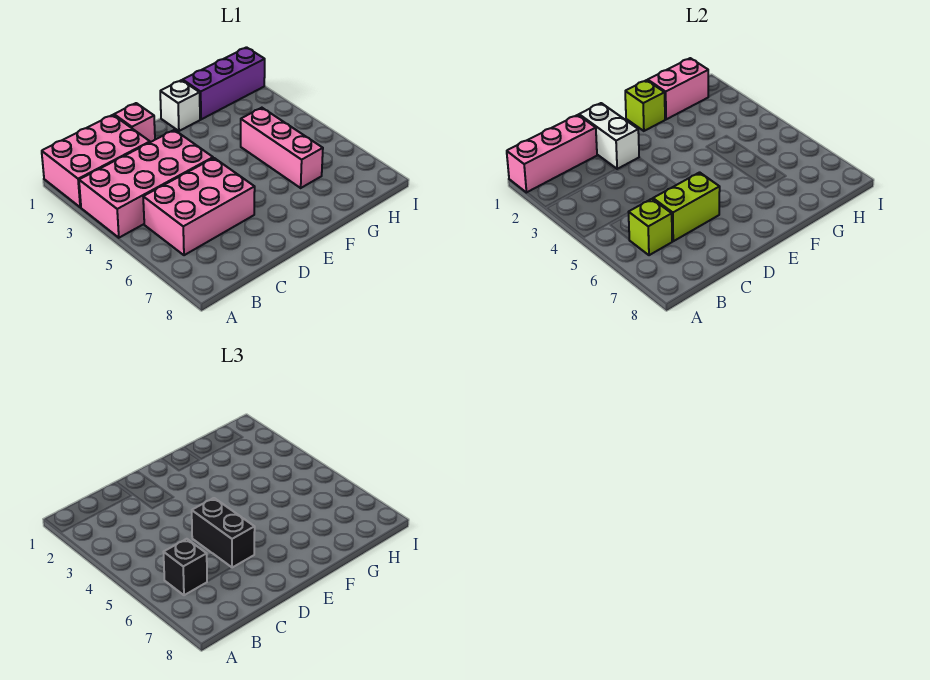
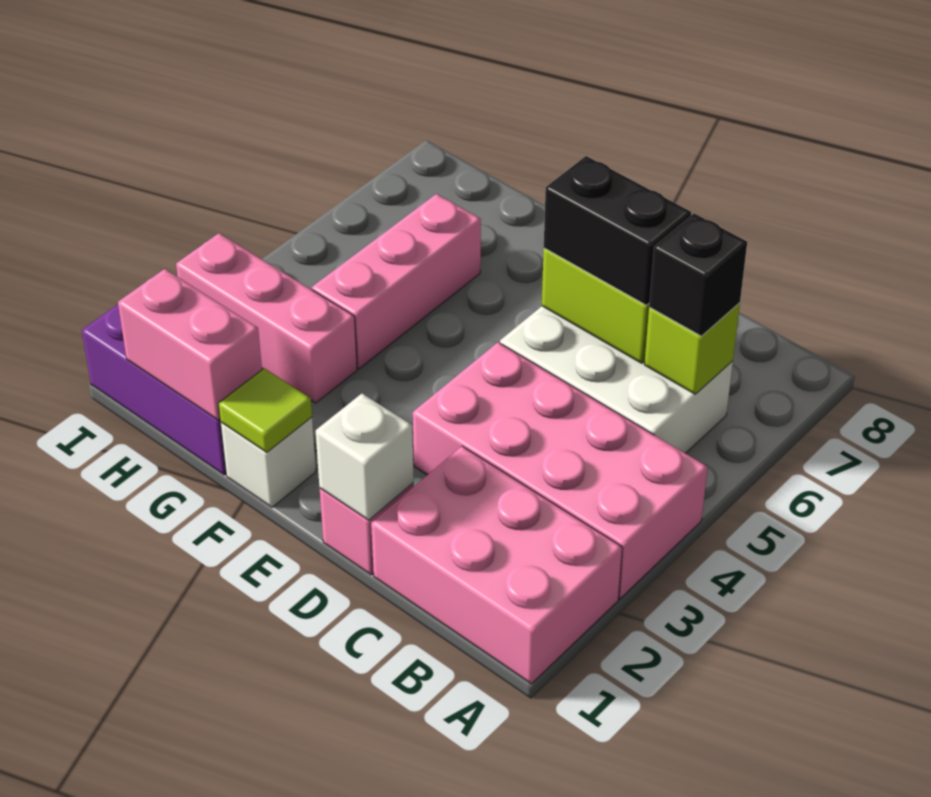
pink 1x3 brick [507,115,597,193] -> pink 1x3 brick moved to [176,233,357,403]
pink 2x3 brick [143,158,255,255] -> white 2x3 brick [500,306,733,453]
white 1x2 brick [579,103,639,169] -> white 1x1 brick [316,394,414,520]
black 1x2 brick [192,498,255,568] -> black 1x2 brick turned to [544,156,691,305]
lime 1x1 brick [625,80,665,131] -> lime 1x1 tile [218,369,312,452]

